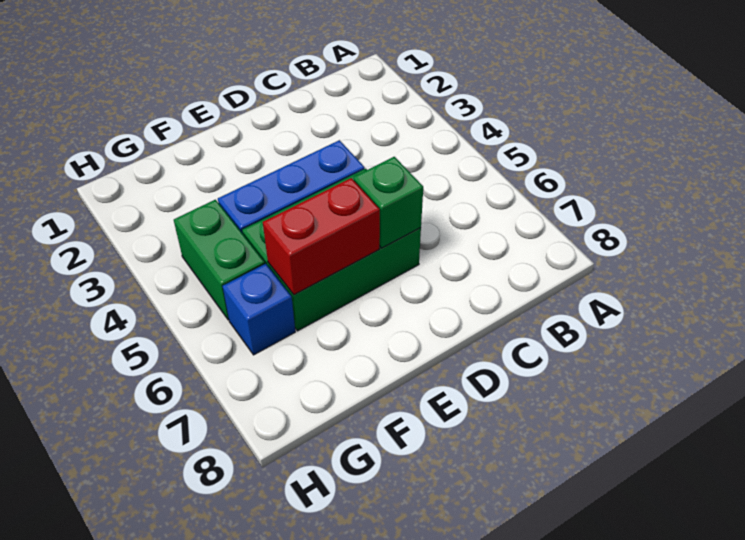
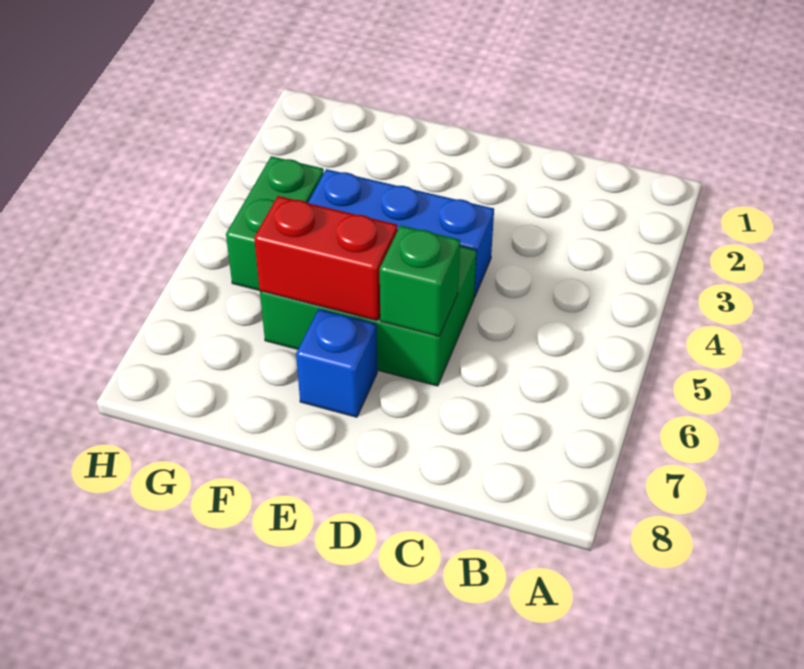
blue 1x1 brick [223,264,295,355] -> blue 1x1 brick moved to [296,309,377,417]

